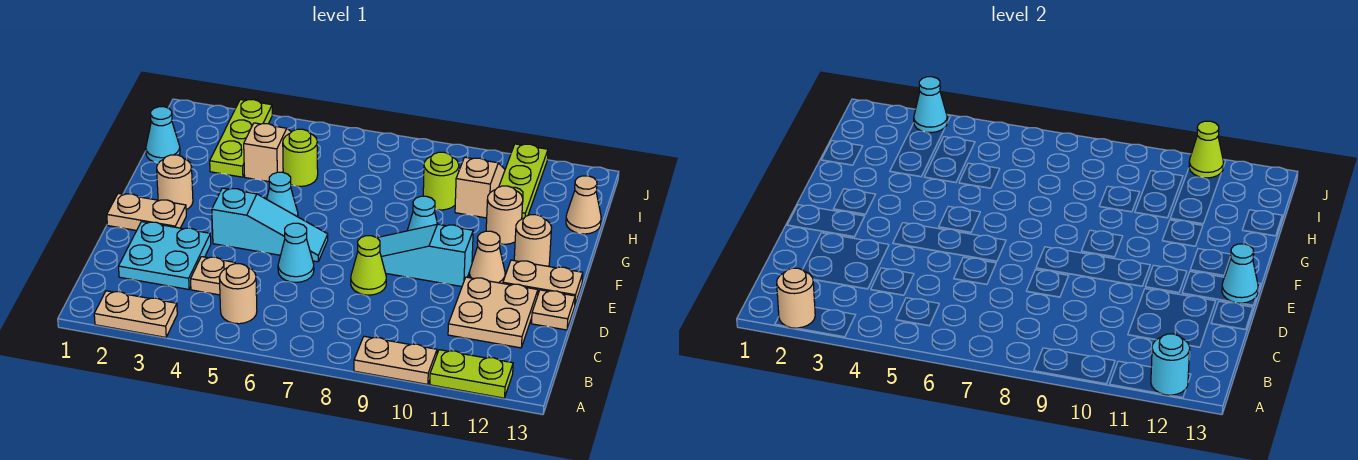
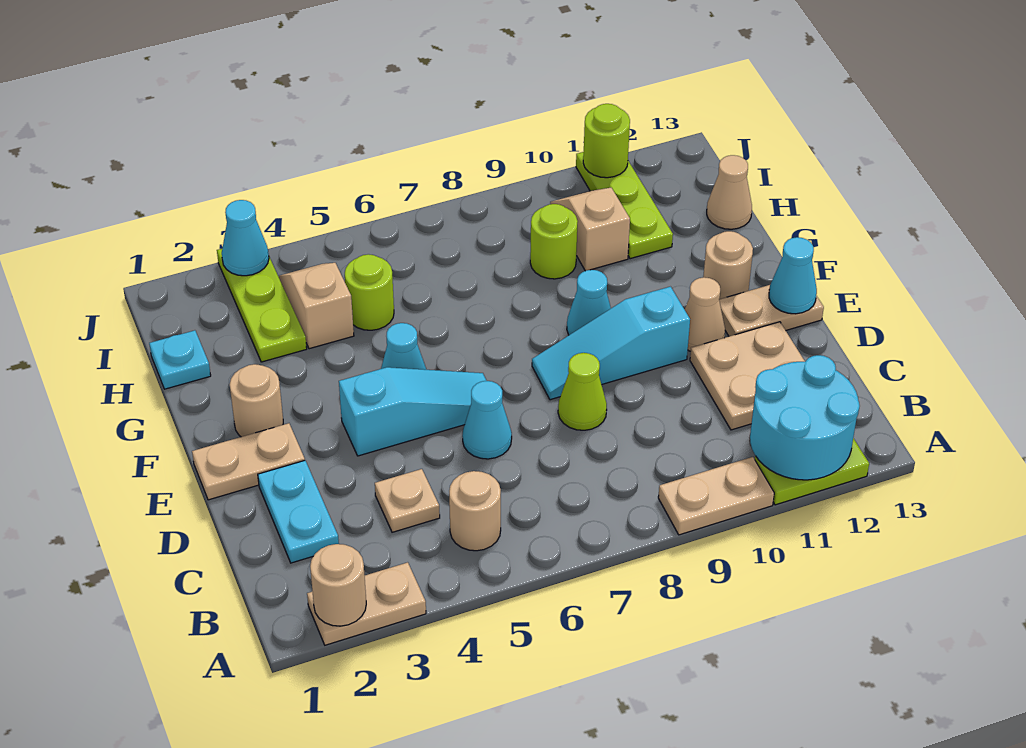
cyan 1x1 round brick [1151,334,1190,395] -> cyan 2x2 round brick [750,355,860,480]
cyan 2x2 plate [119,222,211,289] -> cyan 1x2 plate [258,461,339,563]
tan 1x1 plate [531,290,575,330] -> none
tan 1x1 round brick [486,186,523,244] -> none
cyan 1x1 cone [146,107,180,163] -> cyan 1x1 plate [149,330,211,389]
lime 1x1 cone [1189,121,1223,178] -> lime 1x1 round brick [583,104,630,178]

